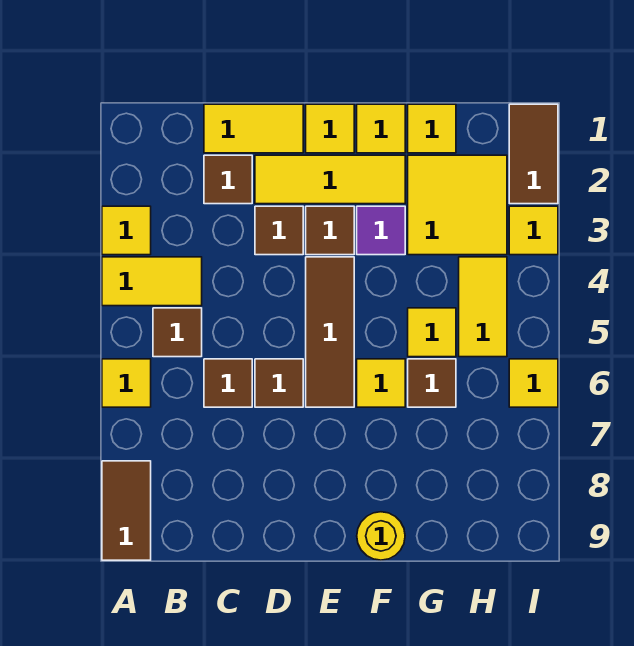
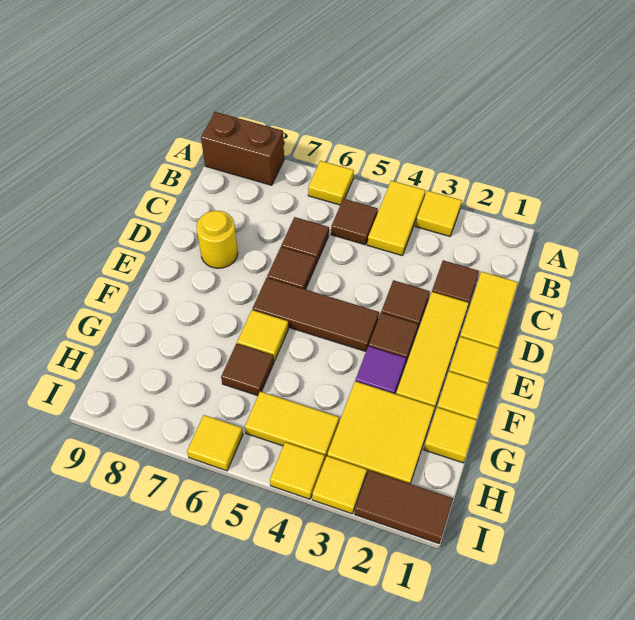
brown 1x2 tile [102,461,151,560] -> brown 1x2 brick [201,112,284,185]
yellow 1x1 round brick [357,512,405,560] -> yellow 1x1 round brick moved to [196,211,238,268]
yellow 1x1 tile [408,308,456,357] -> yellow 1x1 tile moved to [270,442,325,499]

